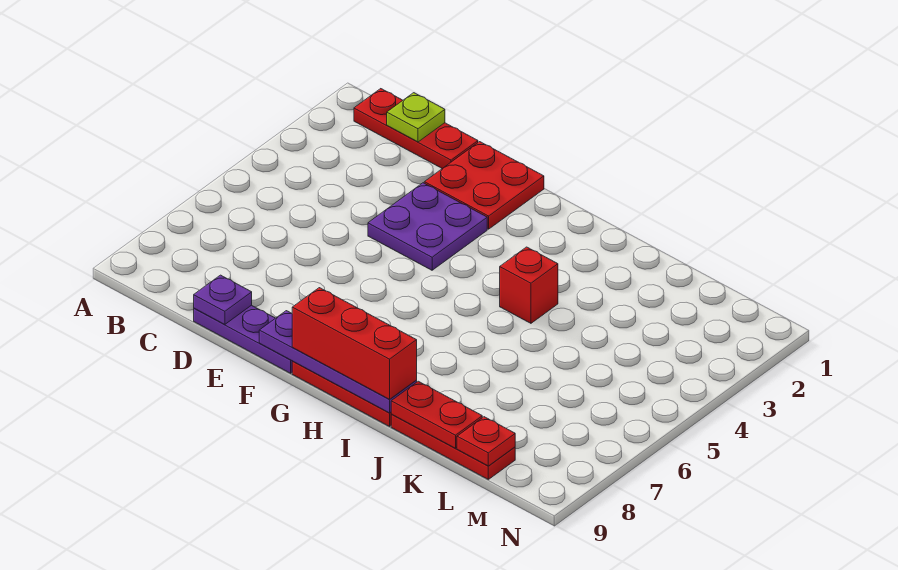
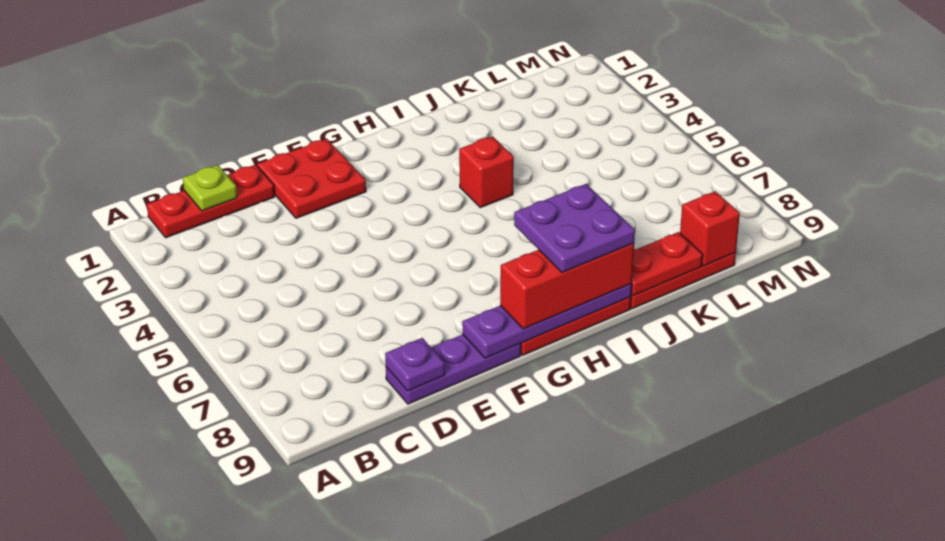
purple 2x2 plate [368,183,487,270] -> purple 2x2 plate moved to [514,184,635,272]
red 1x1 plate [457,417,515,466] -> red 1x1 brick [680,191,740,266]

